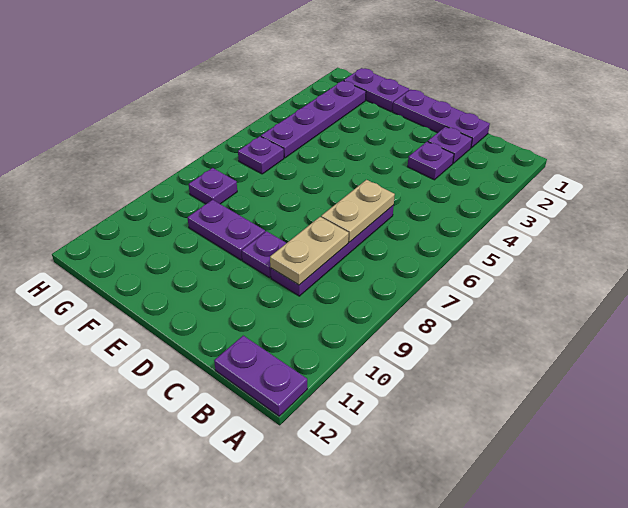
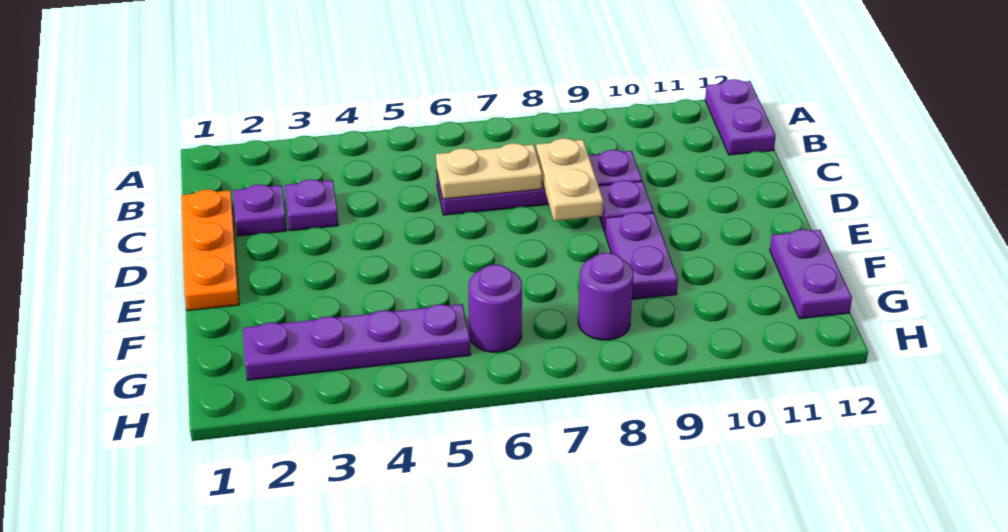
purple 1x3 plate [392,89,490,148] -> orange 1x3 plate [181,190,239,311]
tan 1x2 plate [270,217,349,285] -> tan 1x2 plate turned to [536,138,603,221]
purple 1x2 plate [344,68,409,111] -> purple 1x2 plate moved to [770,229,852,319]
purple 1x1 plate [238,136,284,174] -> purple 1x1 round brick [468,265,522,352]
purple 1x1 plate [189,168,237,204] -> purple 1x1 round brick [578,253,633,340]

